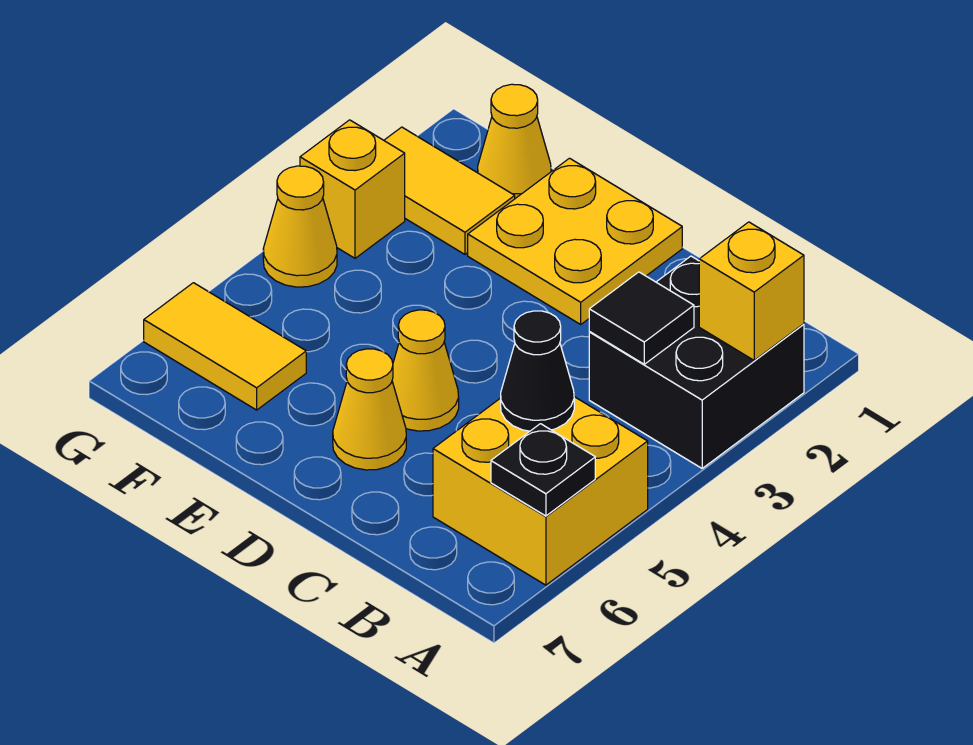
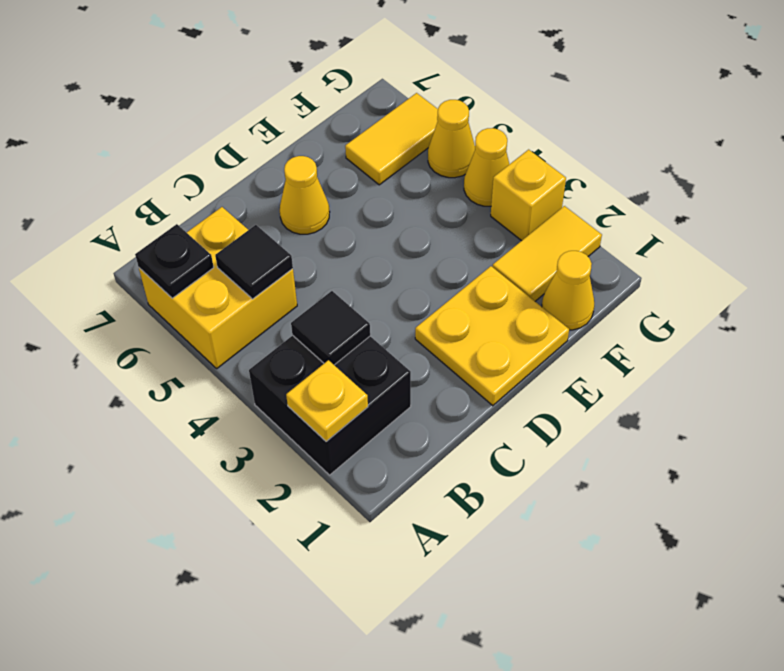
yellow 1x1 brick [699,222,804,360] -> yellow 1x1 plate [286,360,368,441]
black 1x1 cone [501,311,574,431] -> black 1x1 tile [215,225,293,299]
yellow 1x1 cone [392,310,459,431] -> yellow 1x1 cone moved to [428,100,475,178]

